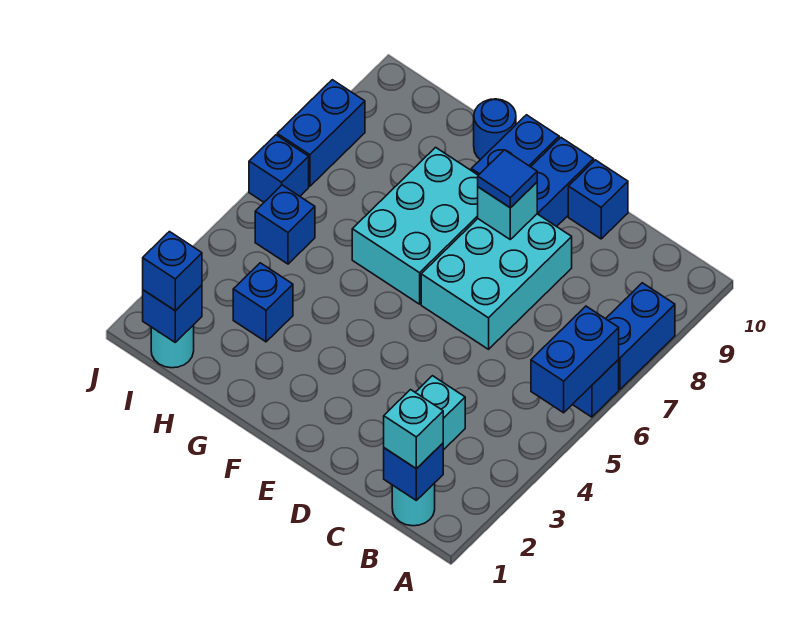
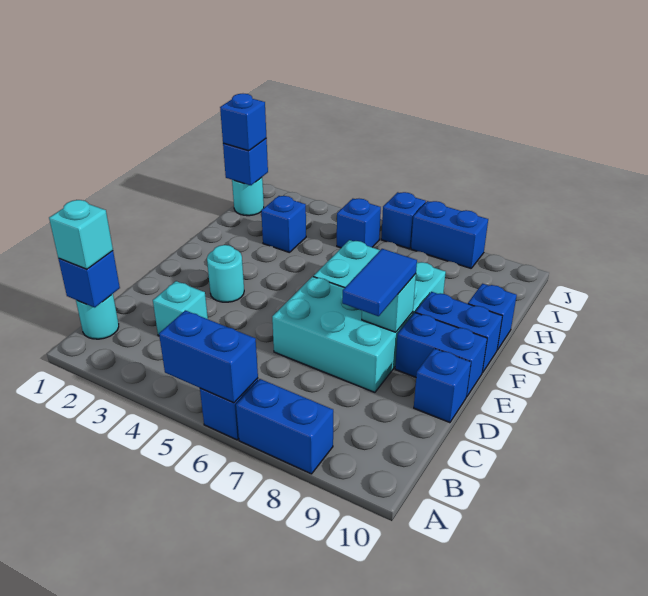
none -> cyan 1x1 round brick [207,245,244,302]
blue 1x1 tile [478,150,537,208] -> blue 1x2 tile [342,249,417,316]
blue 1x1 round brick [474,99,516,160] -> blue 1x1 brick [468,284,517,350]

